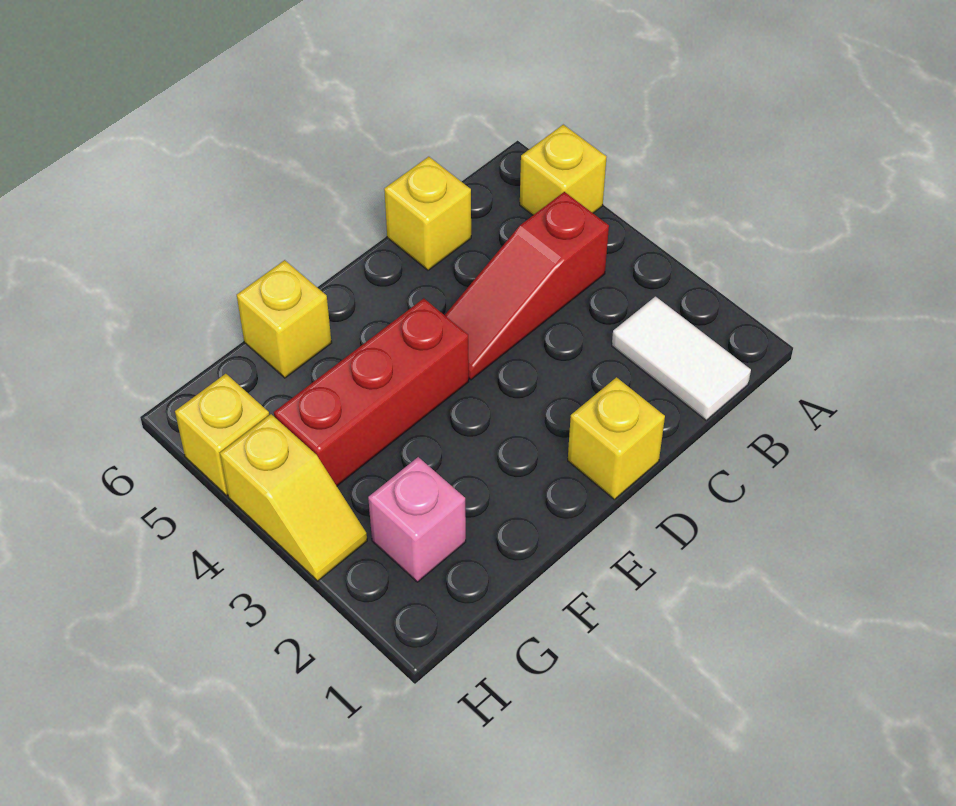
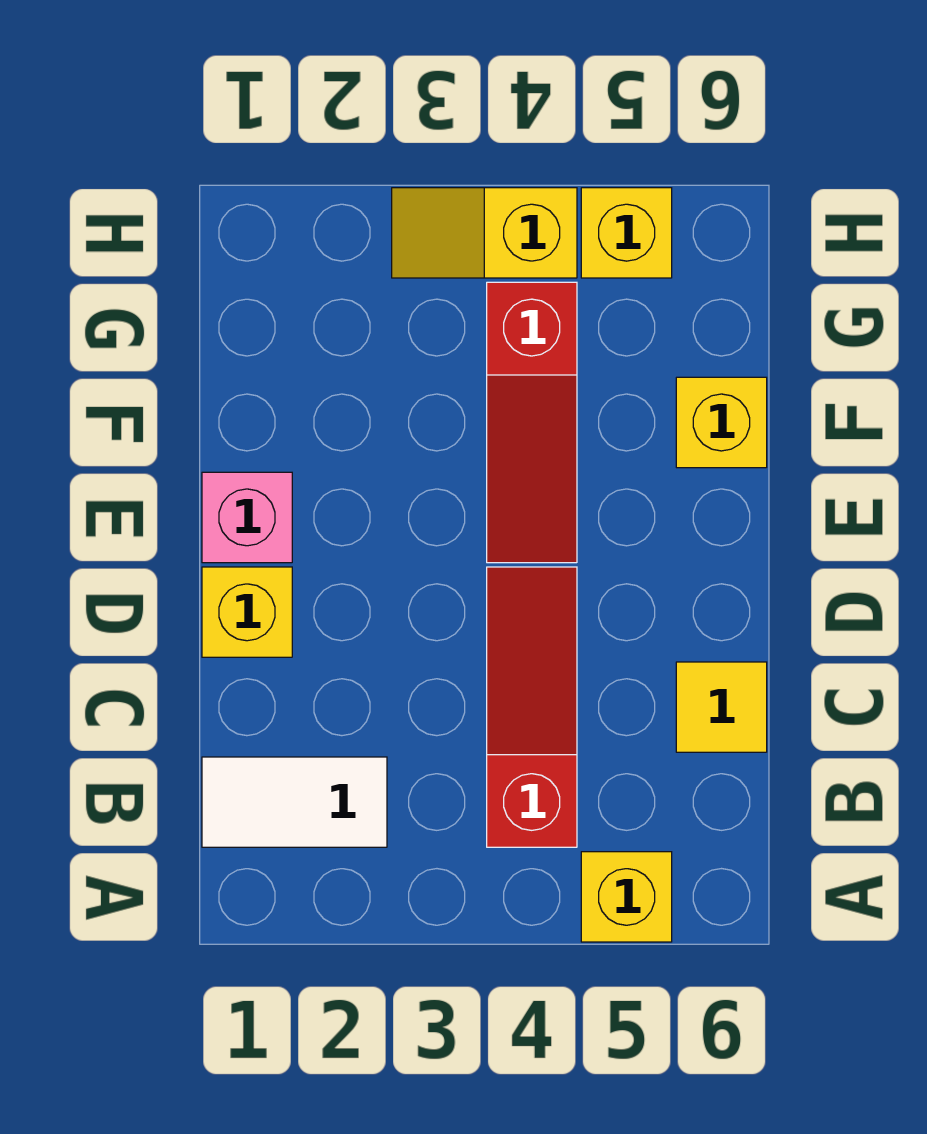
yellow 1x1 brick [384,157,471,270] -> yellow 1x1 tile [676,662,767,752]
red 1x3 brick [274,298,469,486] -> red 1x3 slope [487,282,577,563]
pink 1x1 brick [368,457,466,582] -> pink 1x1 brick moved to [202,472,292,563]

